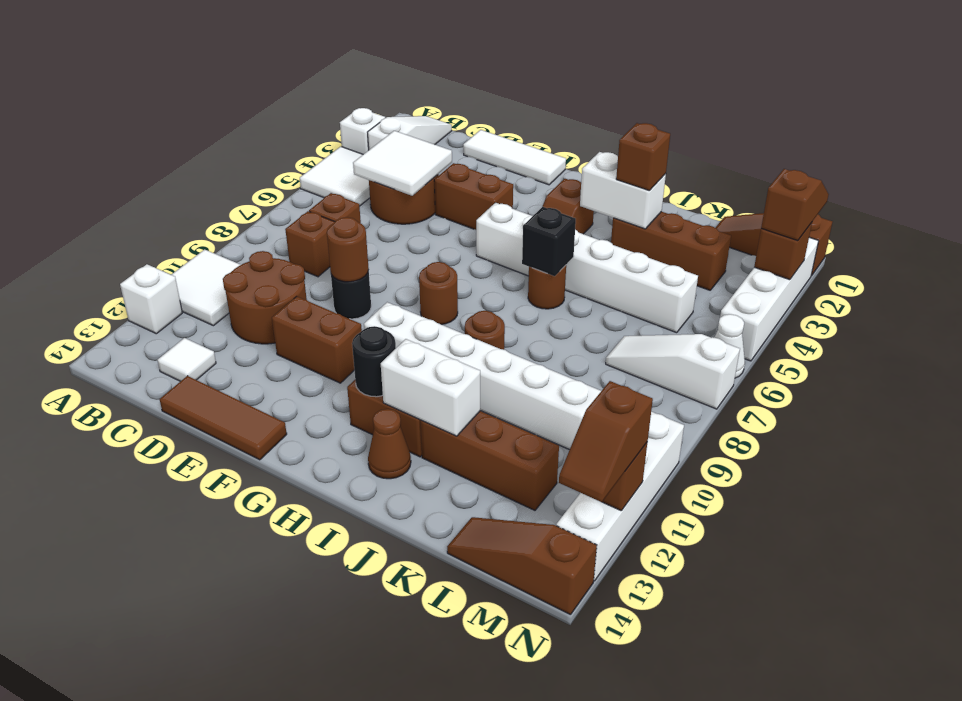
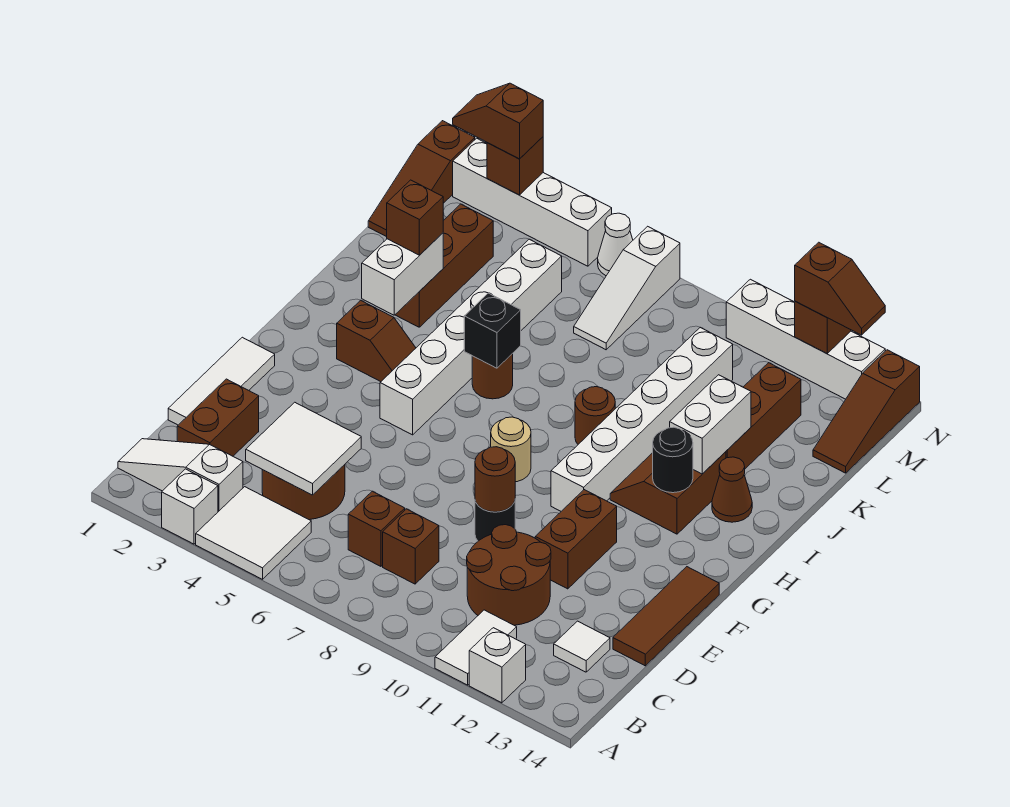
white 2x2 tile [171,249,240,326] -> white 1x2 tile [435,610,517,685]
brown 1x2 brick [434,163,513,230] -> brown 1x2 brick moved to [177,379,259,456]
brown 1x1 round brick [419,262,458,324] -> tan 1x1 round brick [491,417,531,482]

